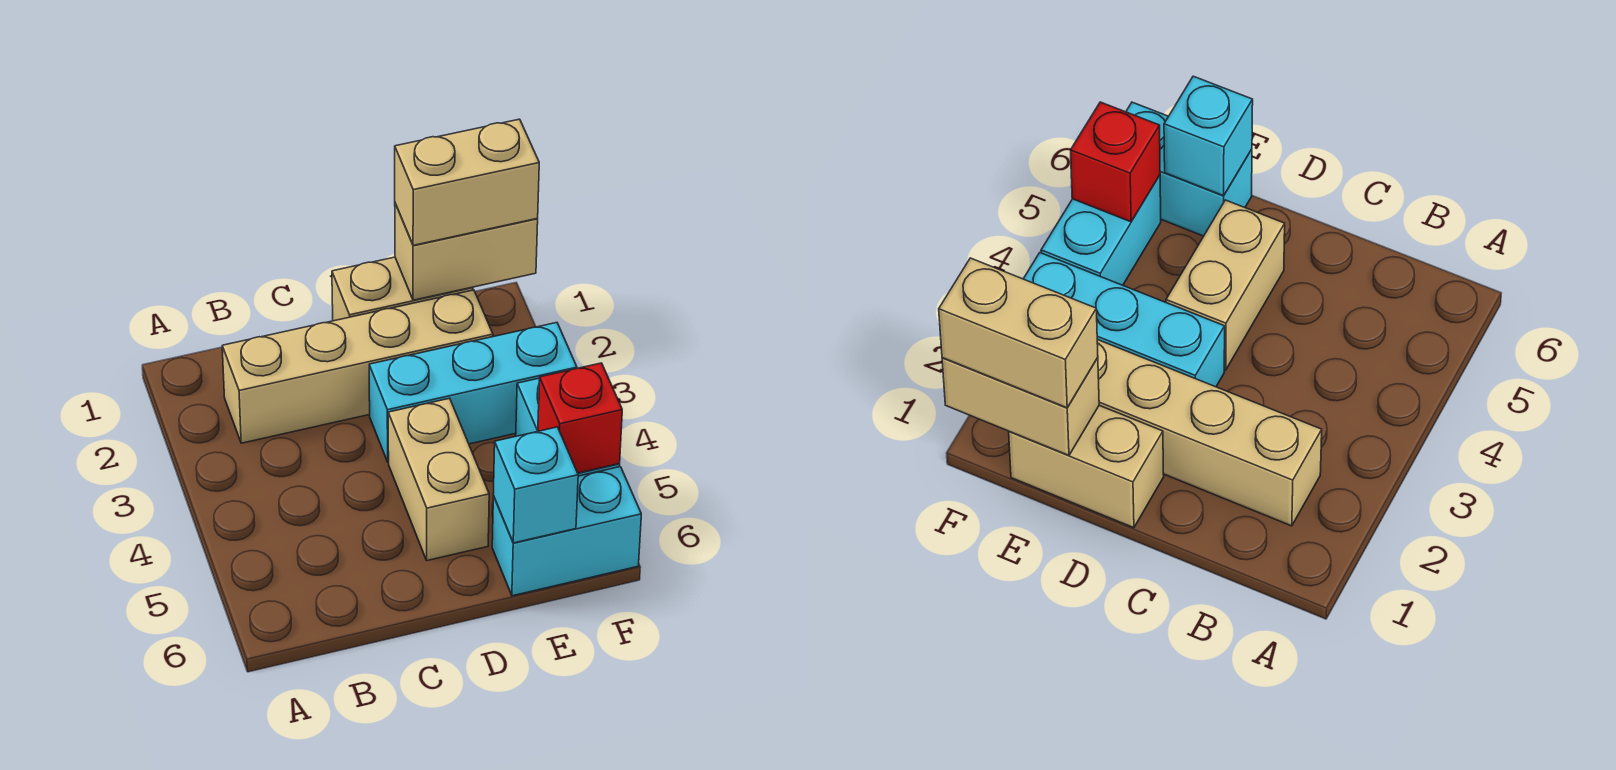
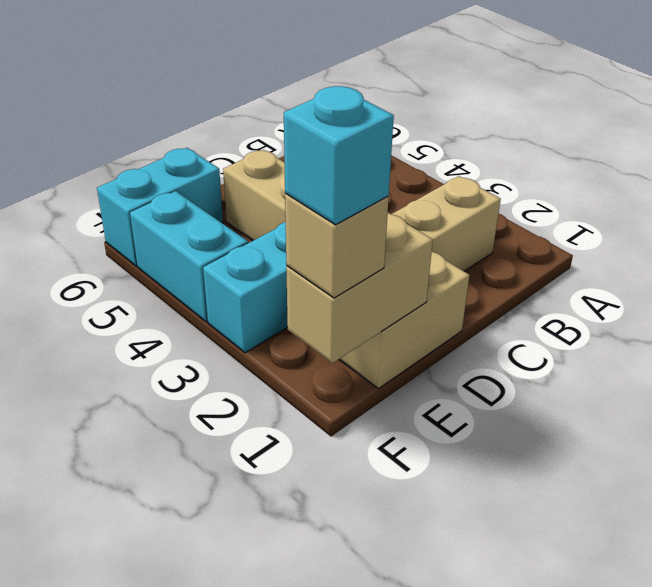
tan 1x2 brick [395,119,539,245] -> tan 1x1 brick [285,194,389,298]
cyan 1x1 brick [493,427,578,543] -> cyan 1x1 brick moved to [284,86,394,225]
red 1x1 brick [538,363,622,473] -> none

